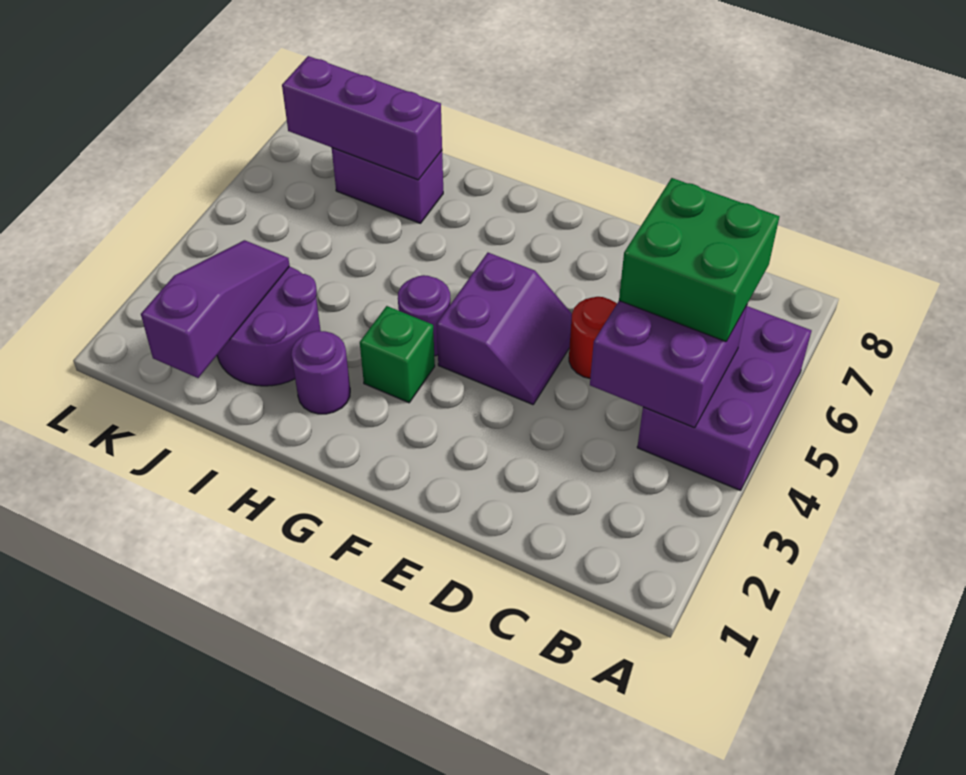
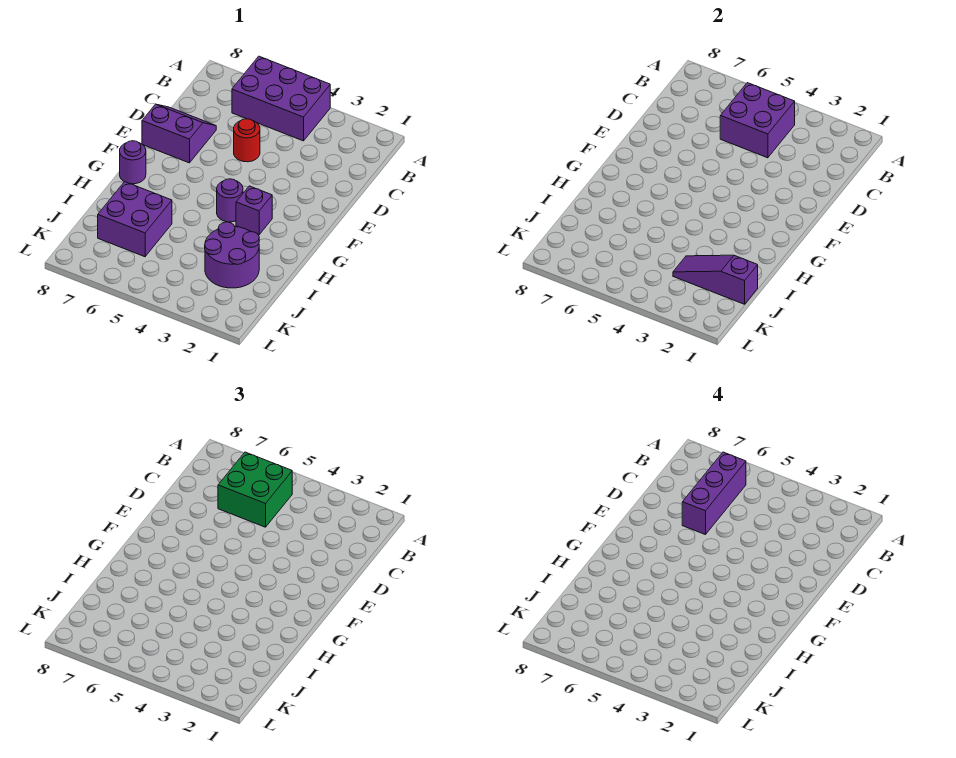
purple 2x2 slope [437,253,572,405] -> purple 2x2 slope moved to [142,104,216,163]
green 1x1 brick [360,306,435,403] -> purple 1x1 brick [236,186,272,235]
purple 1x1 round brick [291,331,350,414] -> purple 1x1 round brick moved to [120,141,146,184]
purple 1x2 brick [332,148,443,223] -> purple 2x2 brick [98,182,172,257]
purple 1x3 brick [282,56,442,180] -> purple 1x3 brick moved to [682,452,746,535]

